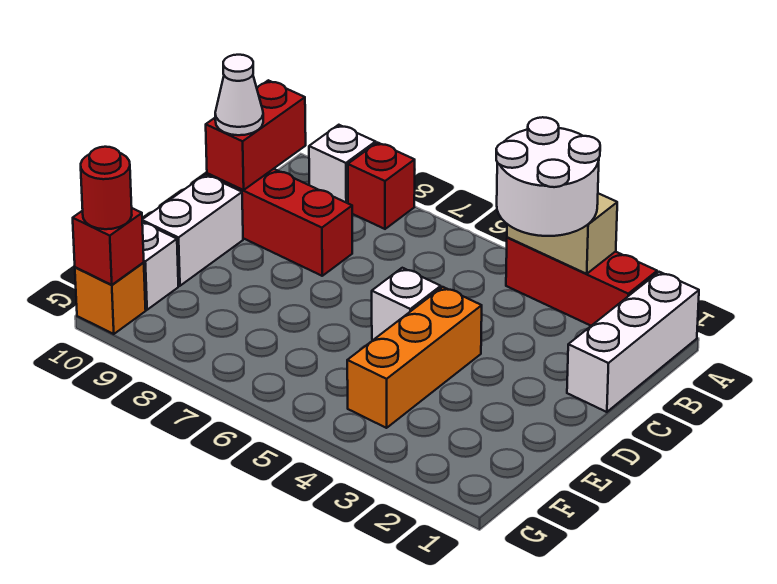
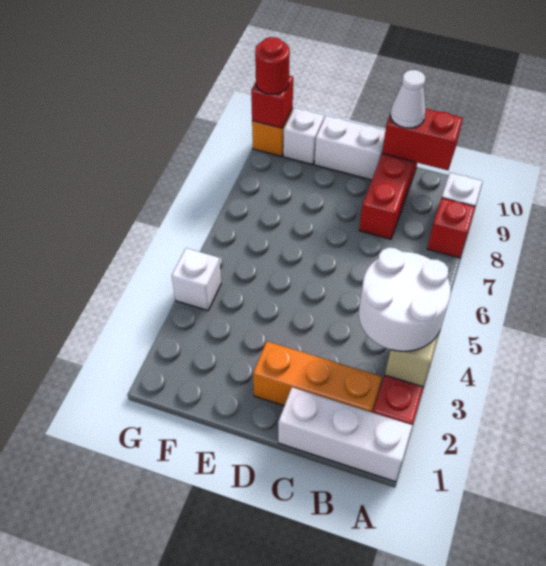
orange 1x3 brick [347,287,482,428] -> orange 1x3 brick moved to [253,341,382,413]
white 1x1 brick [372,268,441,340] -> white 1x1 brick moved to [172,248,221,311]

